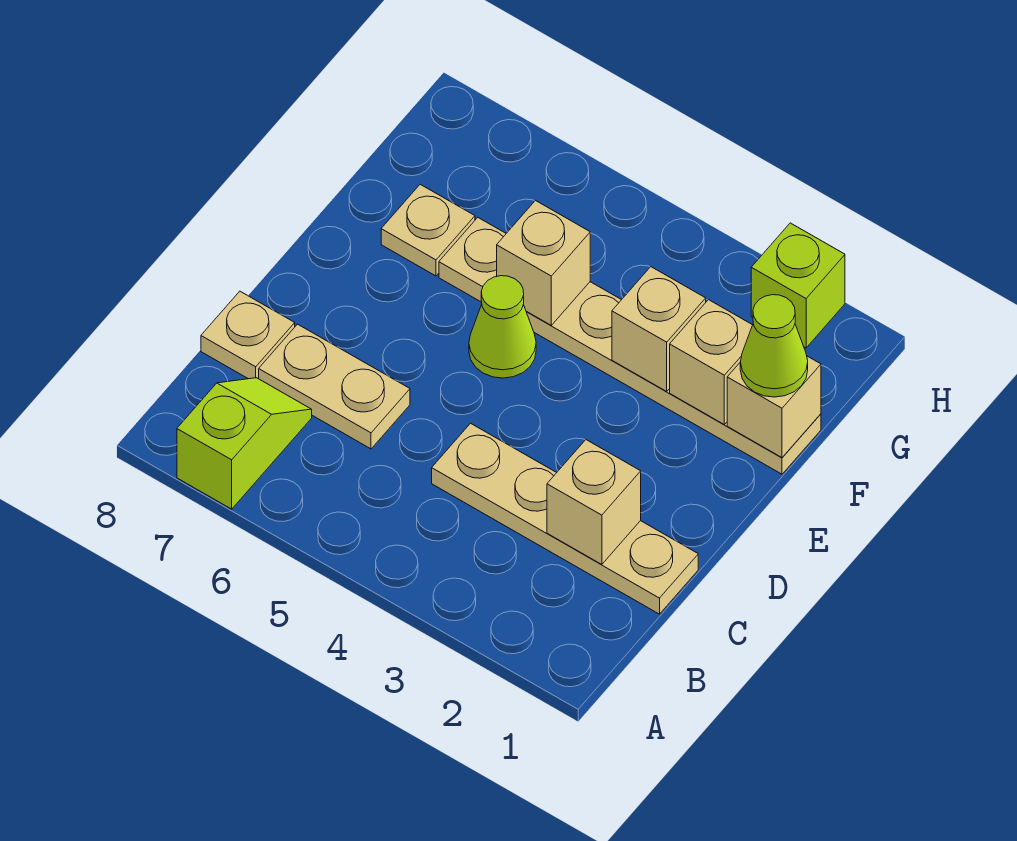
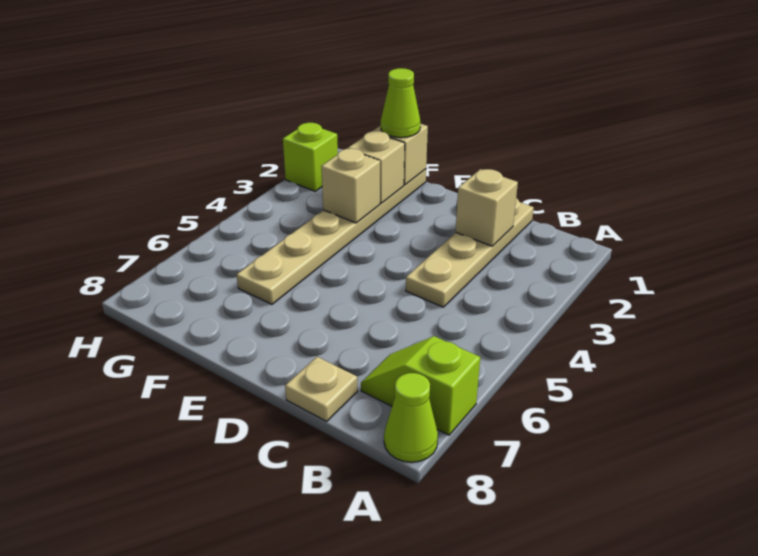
tan 1x2 plate [259,324,410,449] -> none
lime 1x1 cone [469,276,536,378] -> lime 1x1 cone moved to [384,373,438,462]
tan 1x1 brick [497,201,590,325] -> none
tan 1x1 plate [381,184,475,276] -> none

